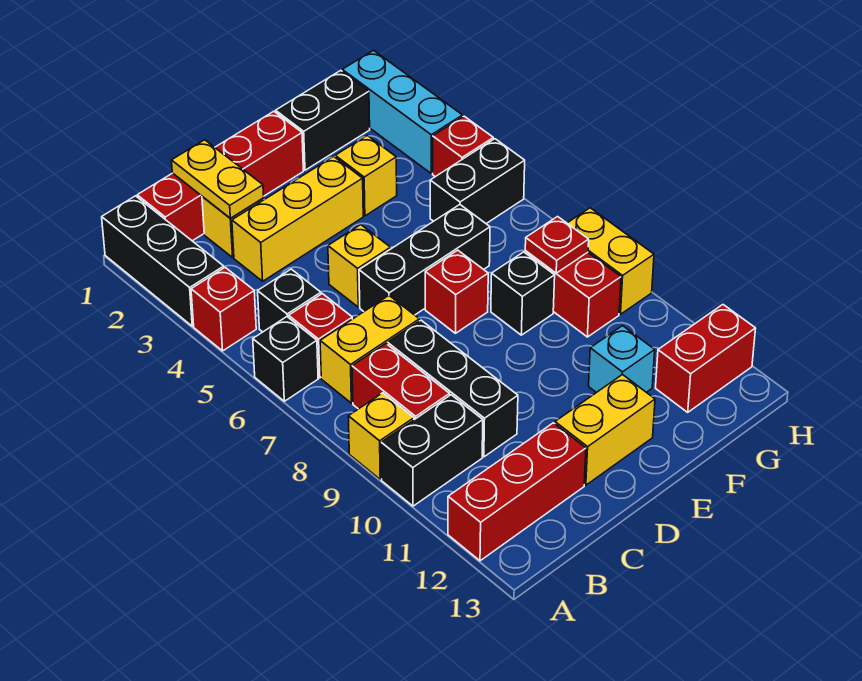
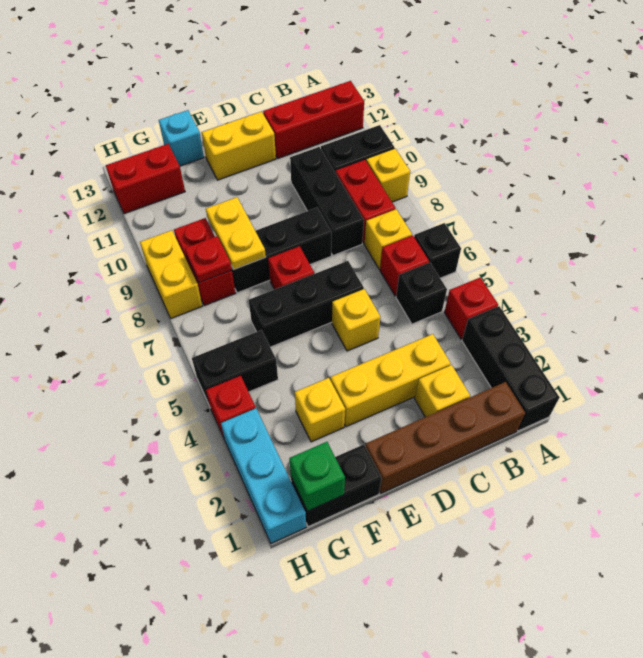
red 1x4 brick [137,111,303,241] -> brown 1x4 brick [365,382,525,493]
yellow 1x2 brick [320,296,419,403] -> yellow 1x1 brick [365,209,412,269]
yellow 1x2 plate [171,140,264,218] -> yellow 1x2 plate moved to [206,197,266,269]
black 1x1 brick [491,252,555,335] -> black 1x3 brick [231,208,332,293]
cyan 1x1 brick [589,326,655,393] -> cyan 1x1 brick moved to [159,110,204,166]
none -> green 1x1 brick [289,442,345,511]

